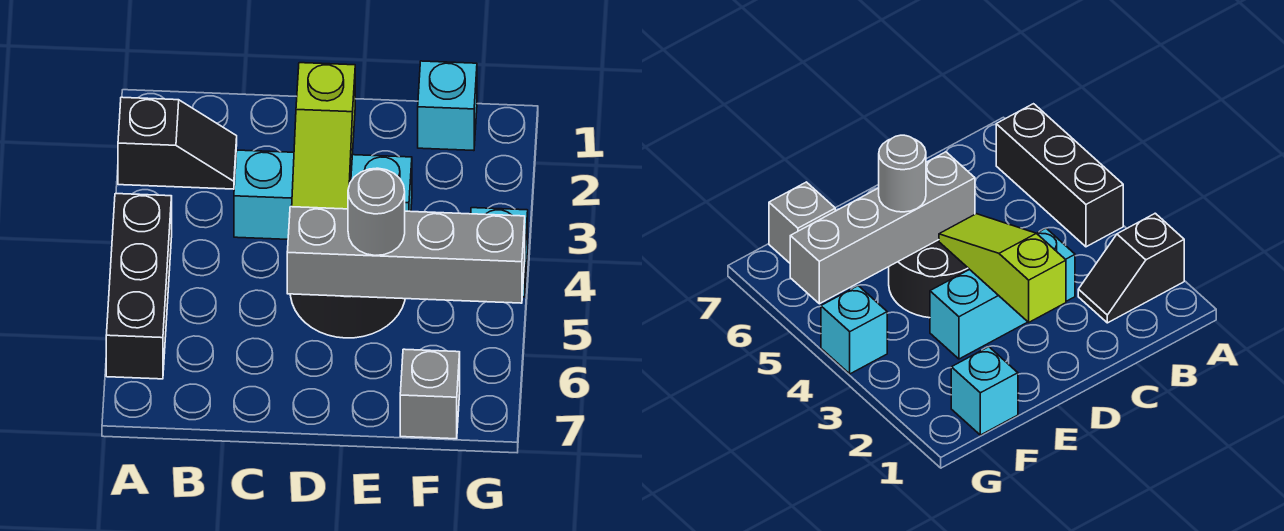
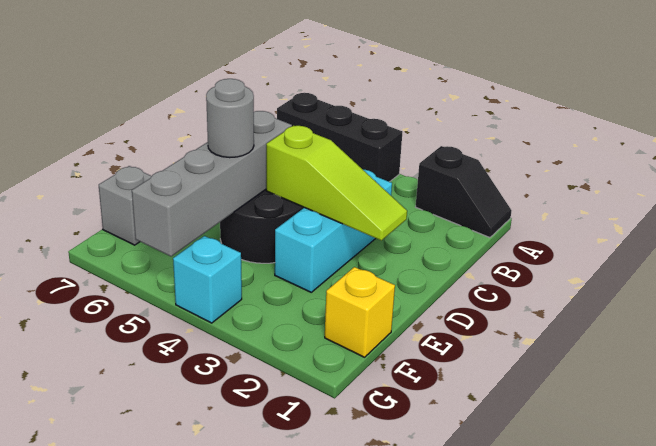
black 1x2 slope [118,97,237,189] -> black 1x2 slope turned to [416,146,512,238]
lime 1x3 slope [292,63,355,209] -> lime 1x3 slope turned to [266,126,407,241]
cyan 1x1 brick [418,61,477,151] -> yellow 1x1 brick [325,267,395,357]

